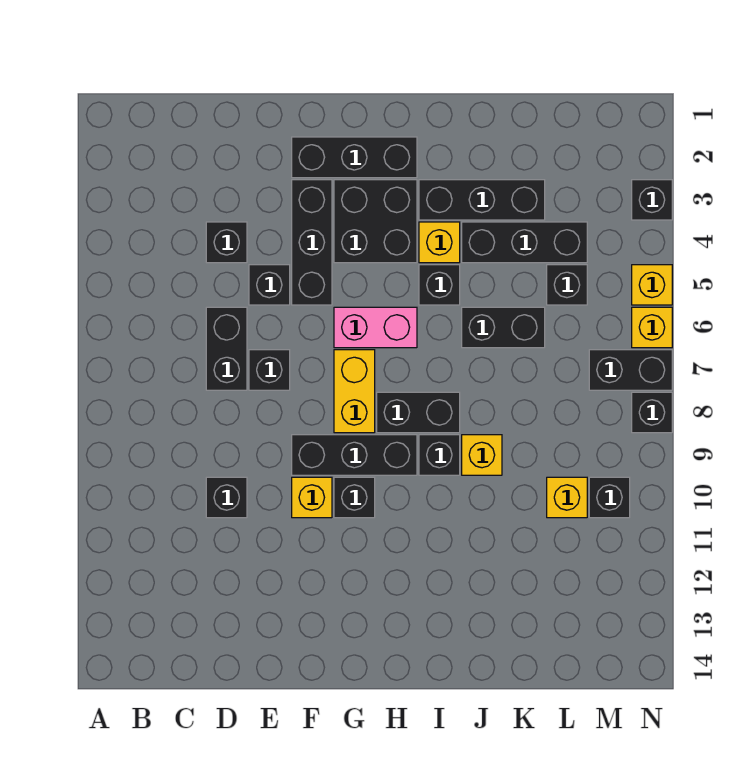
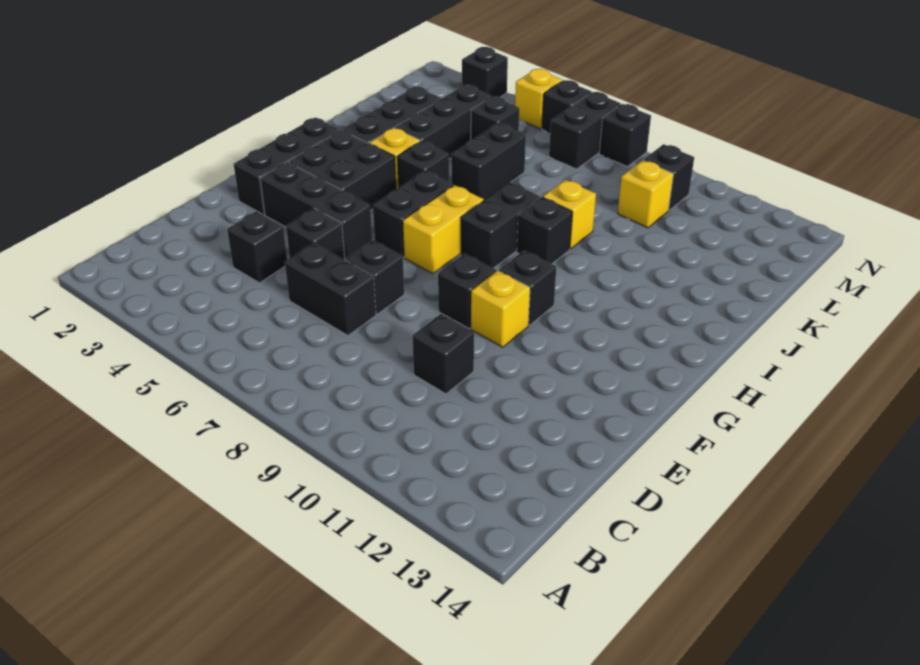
black 1x3 brick [292,435,417,475] -> black 1x1 brick [438,254,496,329]
pink 1x2 brick [334,307,417,348] -> black 1x2 brick [373,171,453,257]
yellow 1x2 brick [334,350,375,433] -> yellow 1x2 brick turned to [403,185,484,274]
yellow 1x1 brick [632,307,672,348] -> black 1x1 brick [542,80,591,132]

